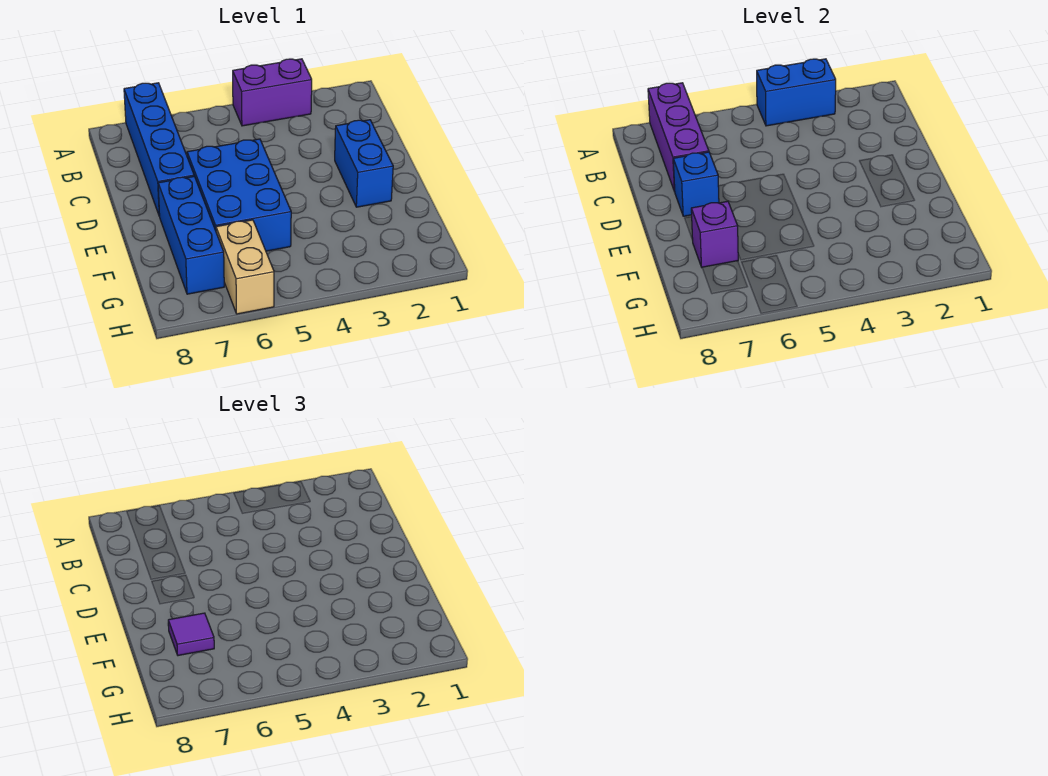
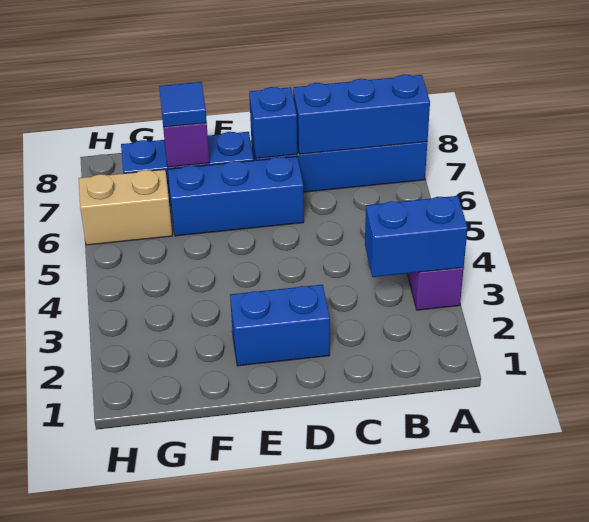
blue 1x2 brick [757,59,836,126] -> blue 1x2 brick turned to [365,196,468,277]
purple 1x3 brick [648,83,709,192] -> blue 1x3 brick [293,74,430,154]
blue 2x3 brick [187,139,291,251] -> blue 1x3 brick [168,156,304,236]
purple 1x1 tile [168,613,214,656] -> blue 1x1 tile [159,82,207,127]

